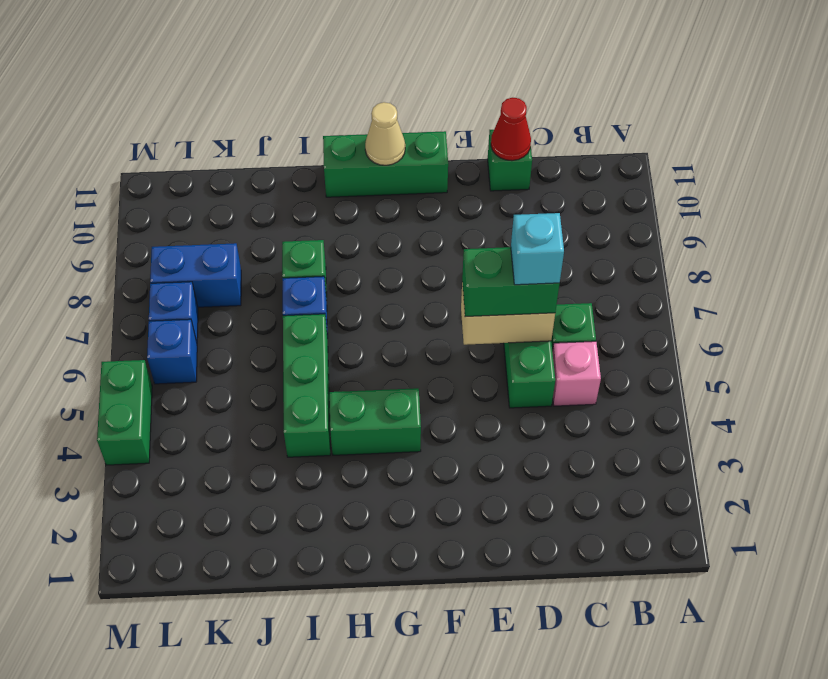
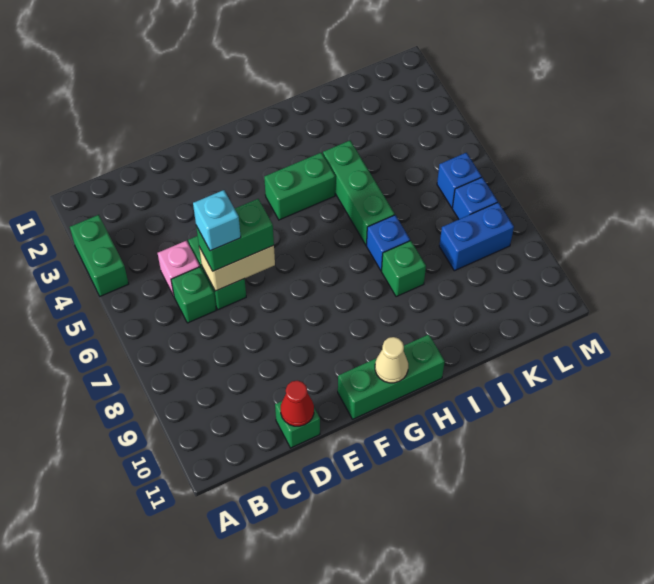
green 1x2 brick [97,360,152,465] -> green 1x2 brick moved to [70,215,129,296]

